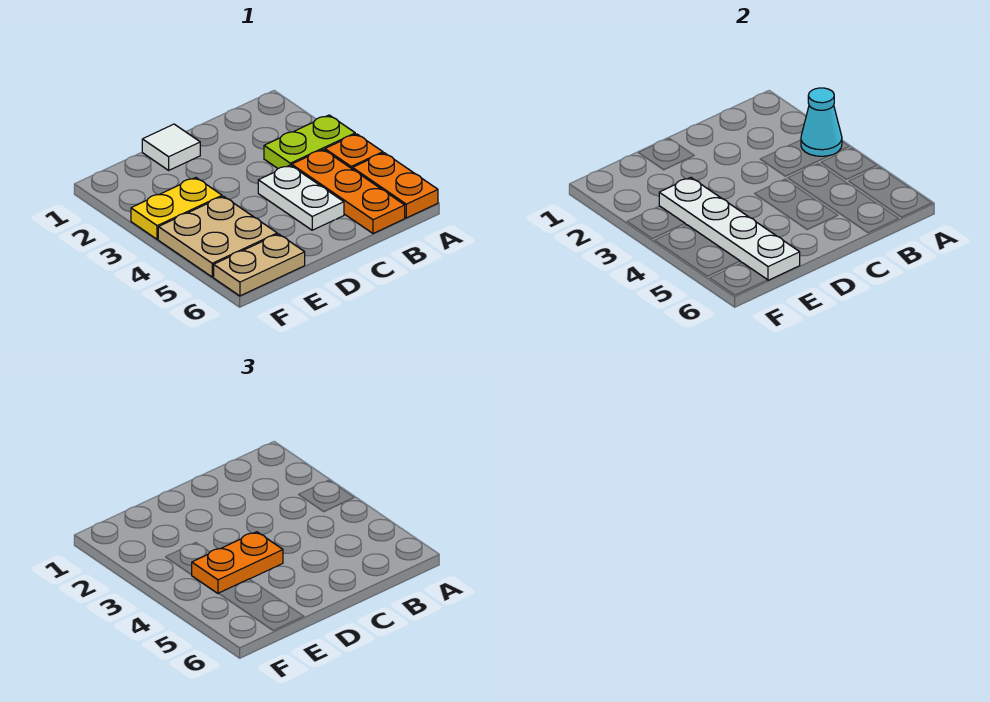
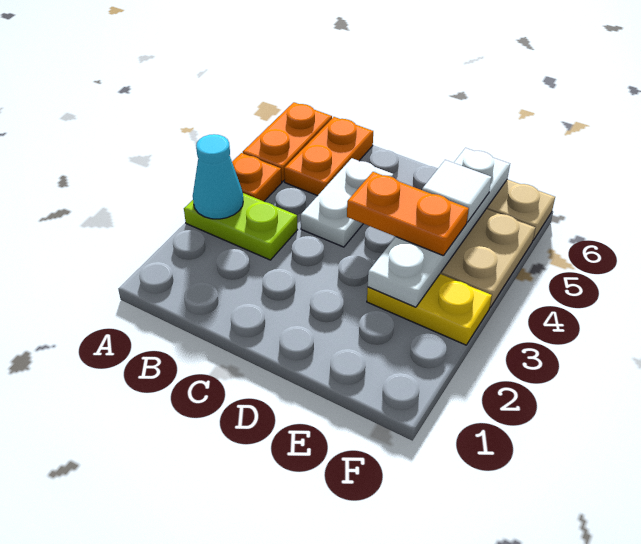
orange 1x3 plate [292,149,405,233] -> orange 1x2 plate [284,117,373,196]
white 1x1 tile [142,124,200,170] -> white 1x1 tile moved to [422,160,492,222]

